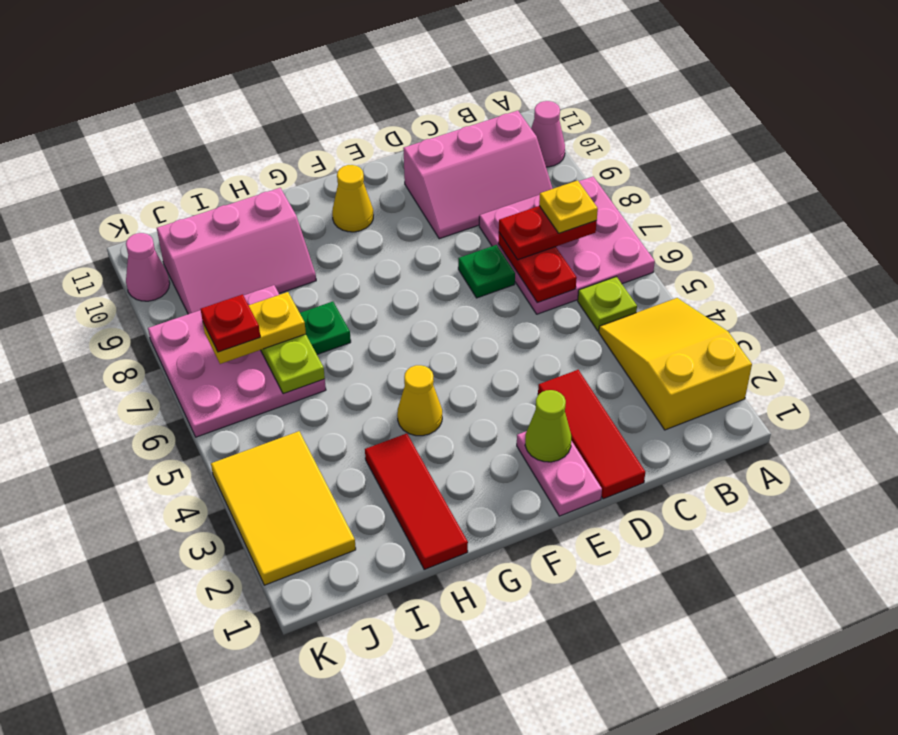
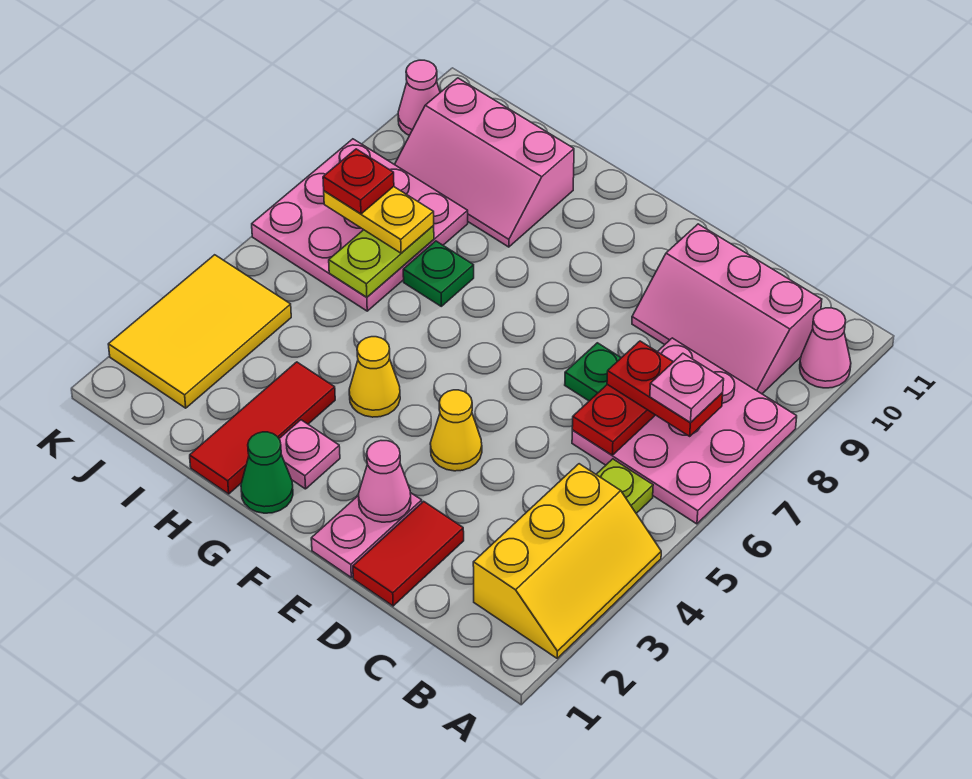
yellow 2x3 slope [599,298,752,430] -> yellow 2x3 slope turned to [473,464,661,658]
yellow 1x1 plate [539,180,598,233] -> pink 1x1 plate [650,353,724,423]
red 1x3 tile [538,370,645,499] -> red 1x2 tile [353,501,464,606]
lime 1x1 cone [525,390,571,462] -> pink 1x1 cone [359,441,411,522]
yellow 1x1 cone [332,165,373,232] -> yellow 1x1 cone moved to [430,390,482,471]
none -> green 1x1 cone [241,432,293,513]
none -> pink 1x1 plate [279,420,340,489]

